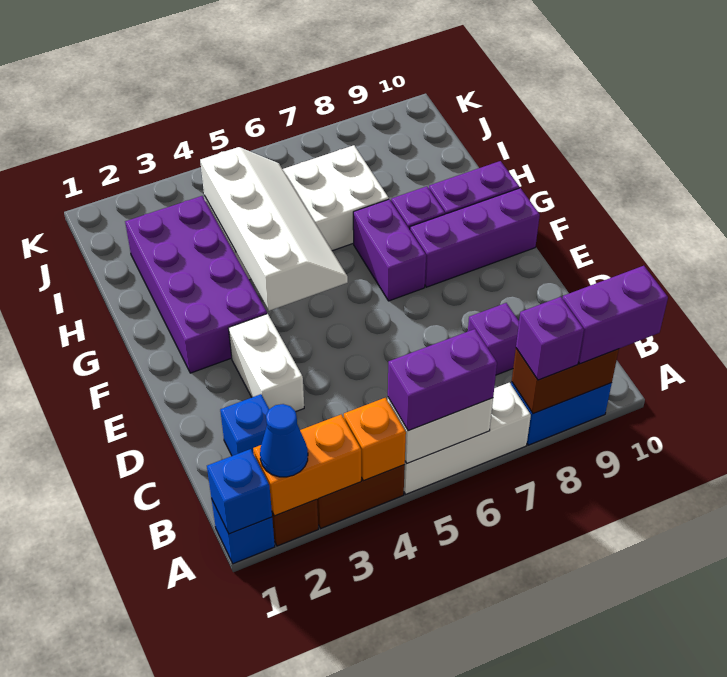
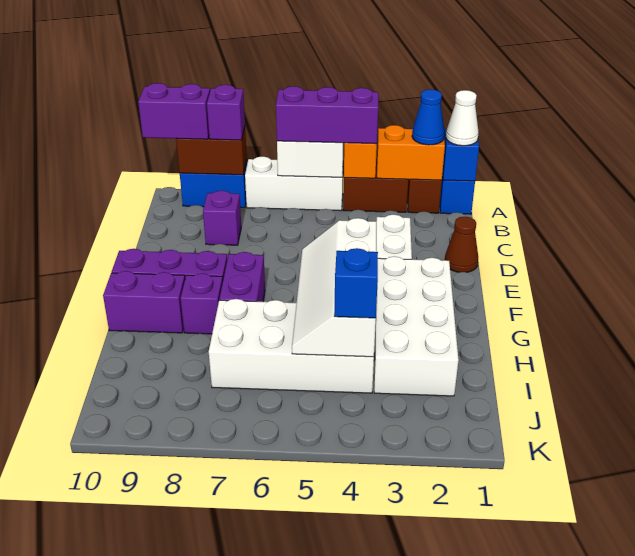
none -> white 1x1 cone [446,90,479,146]
purple 1x2 brick [388,329,497,431] -> purple 1x3 brick [276,86,378,144]
blue 1x1 brick [220,394,269,456] -> blue 1x1 brick moved to [334,248,378,318]
none -> brown 1x1 cone [445,217,478,272]
purple 2x4 brick [125,196,267,373] -> white 2x4 brick [374,256,458,396]

